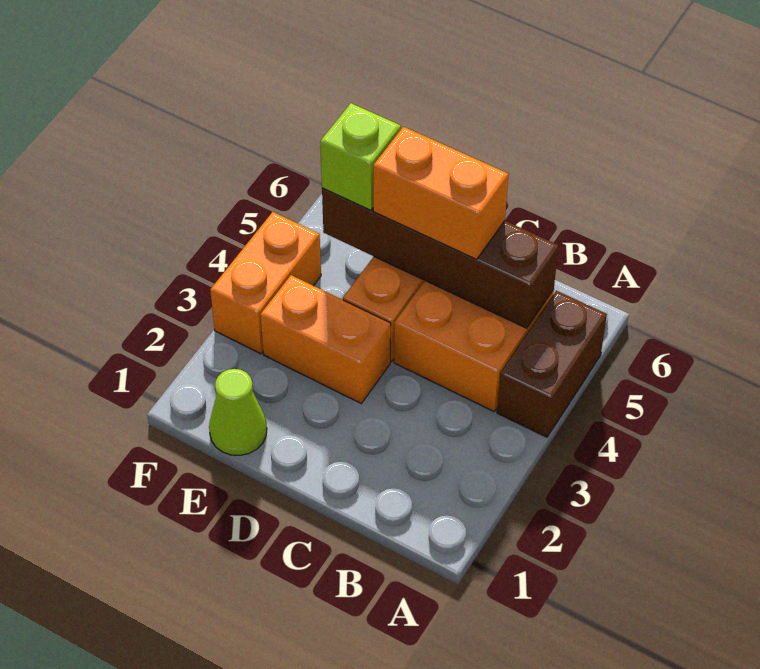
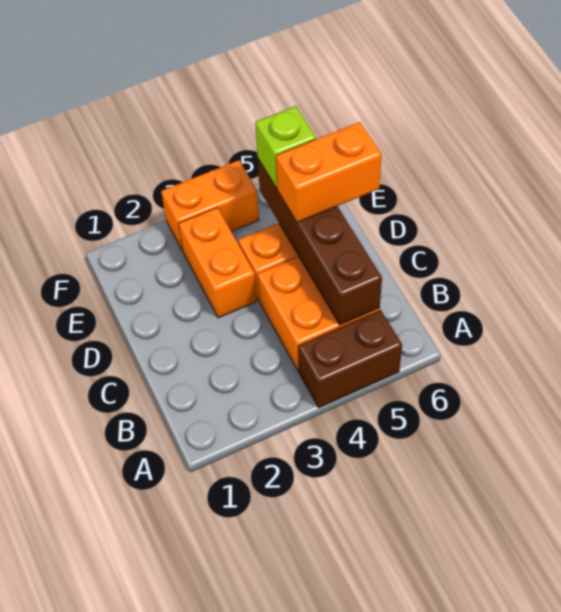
orange 1x2 brick [373,127,509,259] -> orange 1x2 brick turned to [276,122,382,222]
lime 1x1 cone [209,369,267,455] -> none

